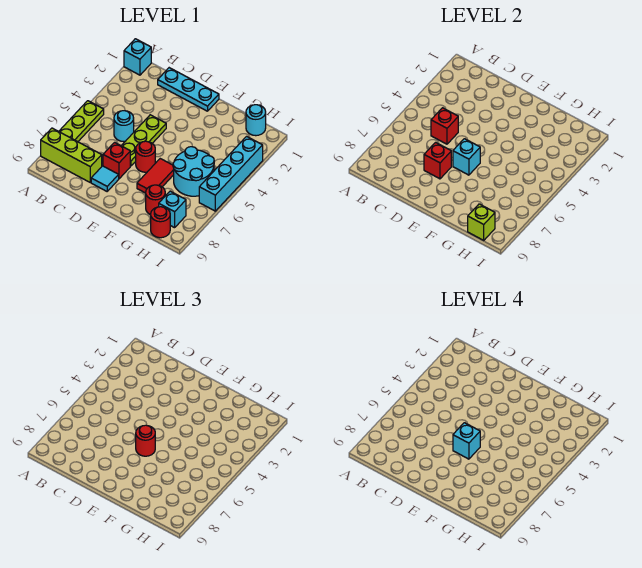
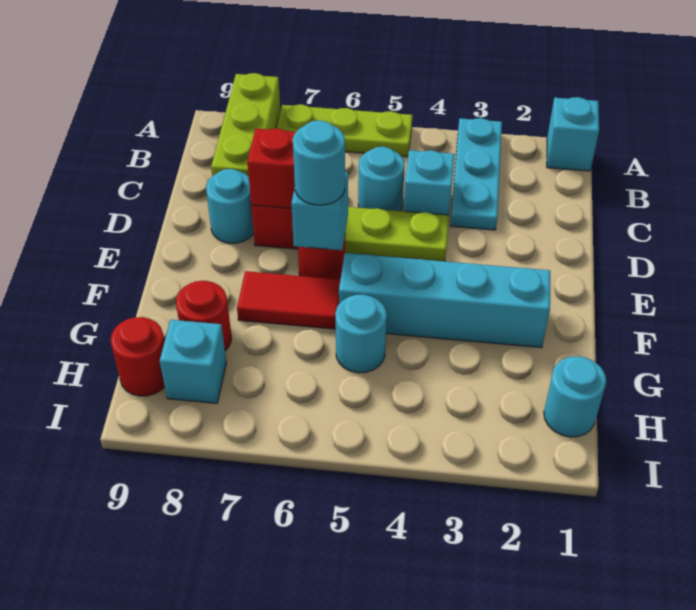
cyan 1x3 plate [158,68,219,111] -> cyan 1x3 plate moved to [450,118,502,230]
red 1x1 brick [431,108,458,144] -> none
cyan 1x1 tile [91,166,119,191] -> cyan 1x1 round brick [206,169,254,243]
red 1x1 round brick [136,425,155,456] -> cyan 1x1 round brick [293,120,345,205]
cyan 1x1 brick [453,423,480,459] -> cyan 1x1 brick moved to [404,150,454,215]
cyan 2x2 round brick [173,147,214,196] -> cyan 1x1 round brick [335,295,387,373]
lime 1x1 brick [468,204,495,240] -> none
cyan 1x4 brick [199,136,263,211] -> cyan 1x4 brick moved to [339,253,550,348]

